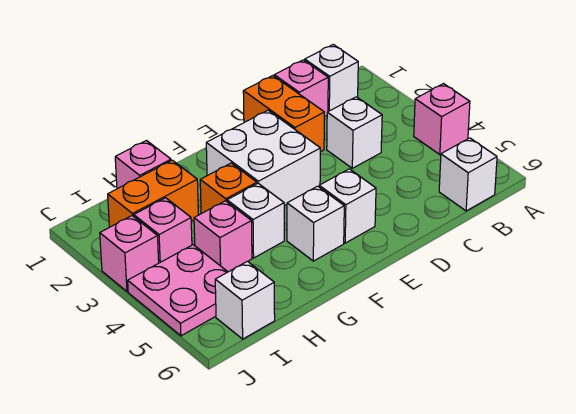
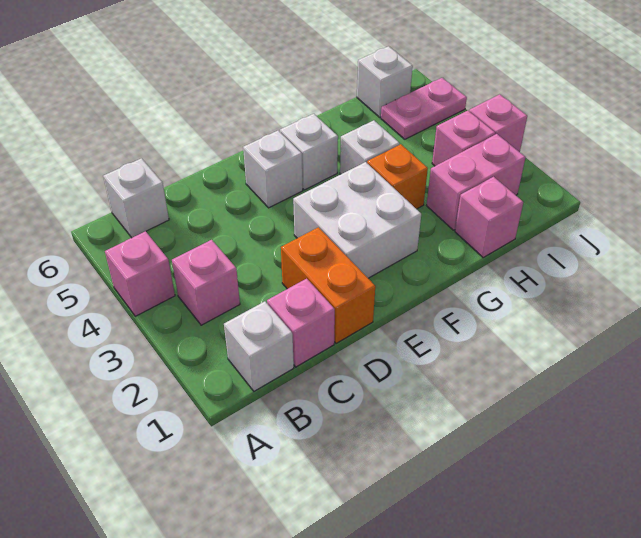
white 1x1 brick [327,97,382,168] -> none
orange 1x2 brick [108,160,198,227] -> pink 1x2 brick [427,134,526,230]
pink 1x1 brick [194,201,252,272] -> pink 1x1 brick moved to [172,240,240,325]
pink 2x2 plate [128,245,227,336] -> pink 1x2 plate [381,78,467,139]

